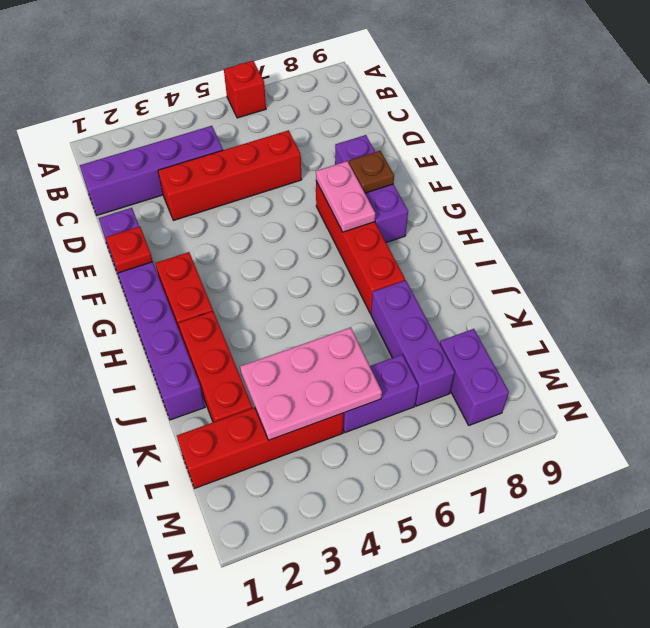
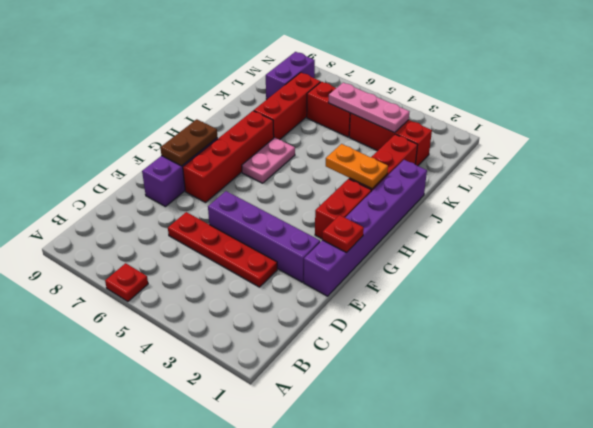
red 1x1 brick [224,61,266,118] -> red 1x1 plate [105,263,148,302]
purple 1x4 brick [80,126,223,215] -> purple 1x4 brick moved to [208,191,320,282]
red 1x4 brick [158,130,302,220] -> red 1x4 plate [168,212,277,287]
pink 1x2 plate [316,161,375,232] -> pink 1x2 plate moved to [242,137,295,183]
brown 1x1 plate [349,151,394,193] -> brown 1x2 plate [160,119,217,166]
none -> orange 1x2 plate [326,144,388,189]
purple 1x3 brick [371,280,455,406] -> red 1x3 brick [254,73,321,140]
pink 2x3 plate [240,327,382,440] -> pink 1x3 plate [328,83,409,133]
red 1x4 brick [177,408,344,488] -> red 1x3 brick [349,113,432,166]
purple 1x2 brick [343,355,418,433] -> red 1x2 brick [307,82,350,137]

